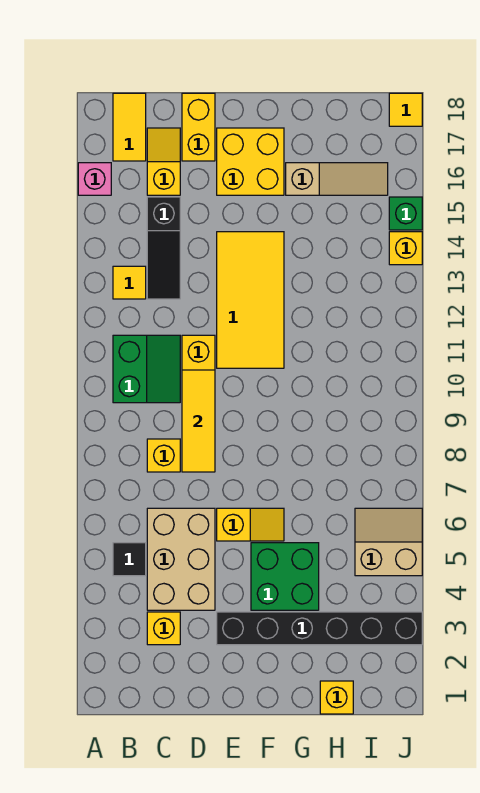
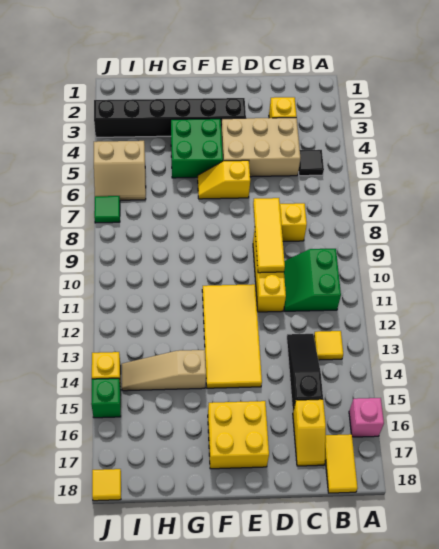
tan 2x3 brick [147,508,215,610] -> tan 2x3 brick turned to [221,118,300,177]
yellow 1x2 brick [182,93,215,161] -> none
tan 1x3 slope [286,163,388,195] -> tan 1x3 slope moved to [122,350,206,391]
yellow 1x1 brick [320,681,353,714] -> none
none -> green 1x1 tile [94,196,120,223]

